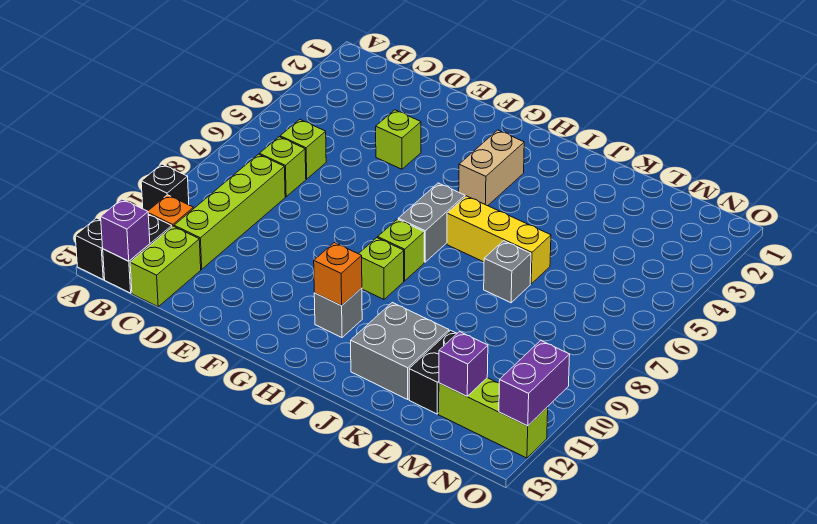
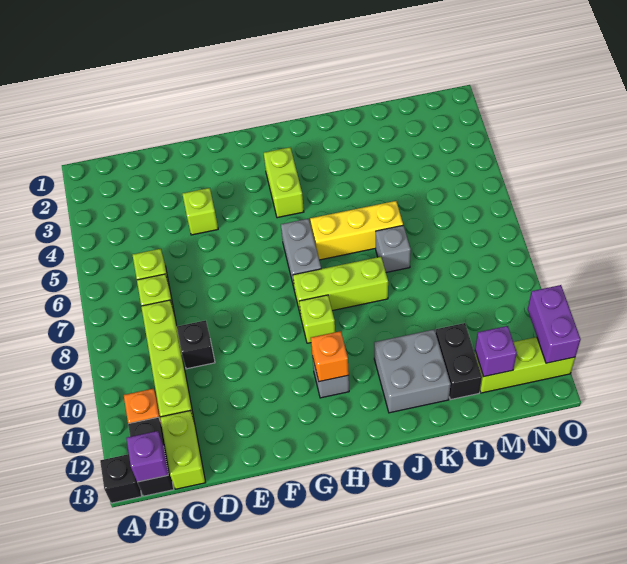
black 1x1 brick [141,164,189,211] -> black 1x1 brick moved to [177,320,215,369]
tan 1x2 brick [459,130,524,206] -> lime 1x2 brick [264,147,304,218]
lime 1x1 brick [378,219,424,281] -> lime 1x3 brick [293,257,388,315]

